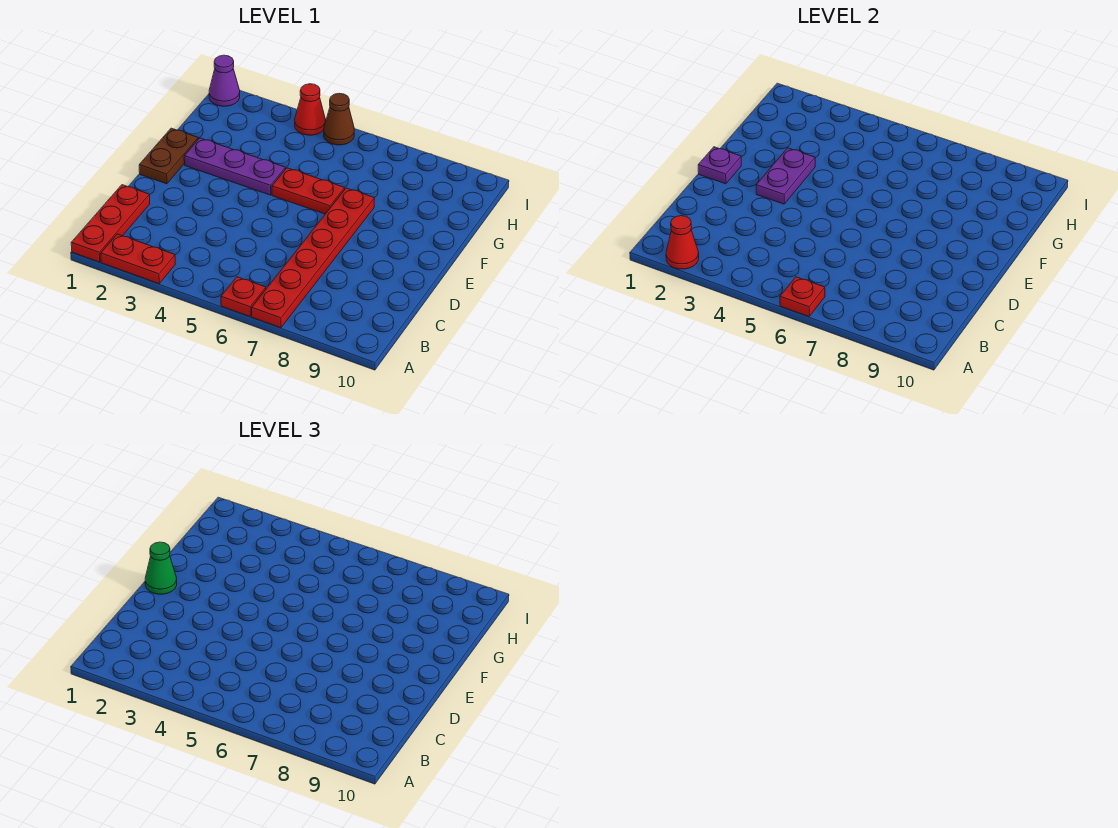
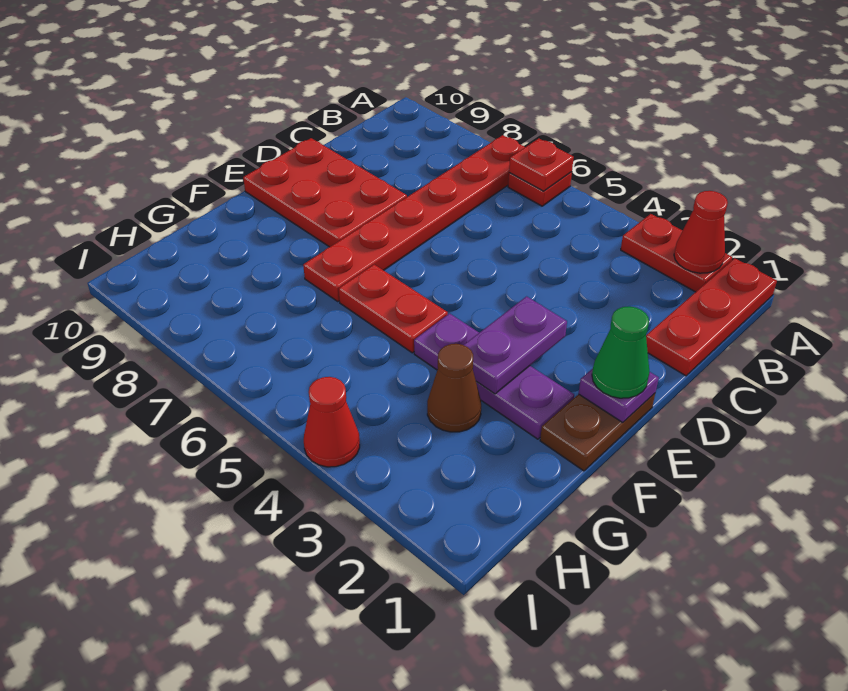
none -> red 2x3 plate [243,138,407,247]
purple 1x1 cone [209,55,240,106] -> none
brown 1x1 cone [324,93,354,145] -> brown 1x1 cone moved to [427,344,481,432]

